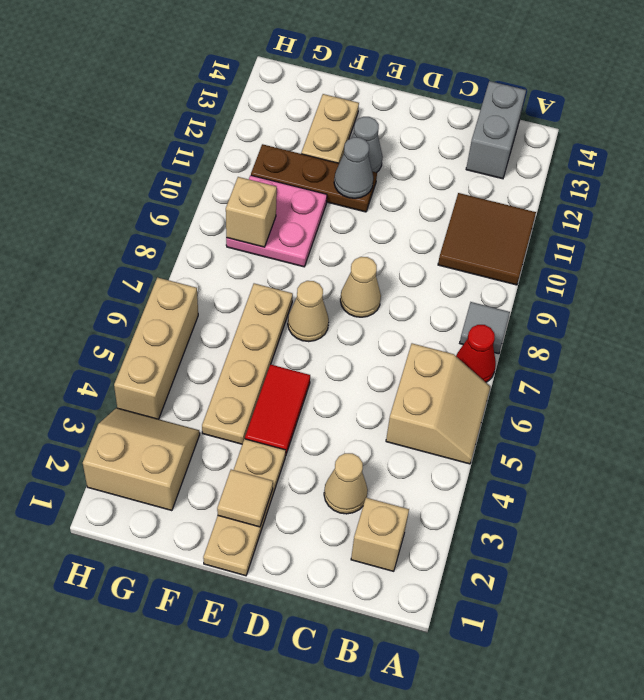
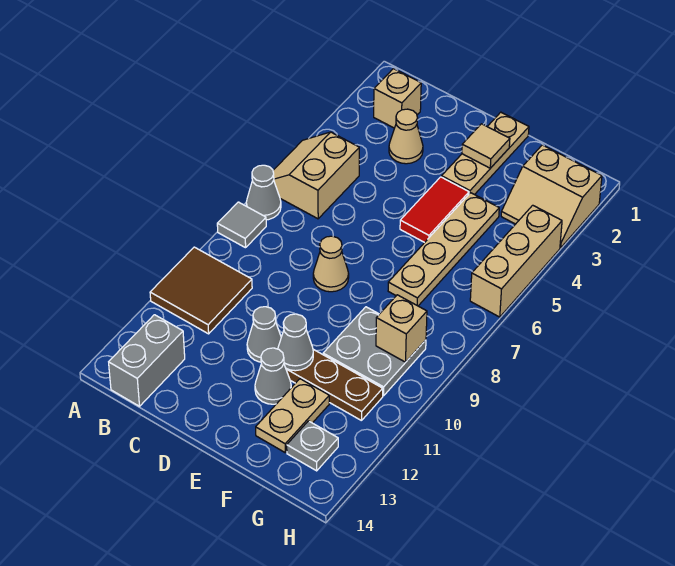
red 1x1 cone [456,325,496,382] -> grey 1x1 cone [246,165,281,220]
none -> grey 1x1 cone [247,307,281,362]
tan 1x1 cone [288,281,329,342] -> none
pink 2x2 plate [226,175,327,267] -> grey 2x2 plate [323,307,426,396]
none -> grey 1x1 plate [287,421,338,471]

